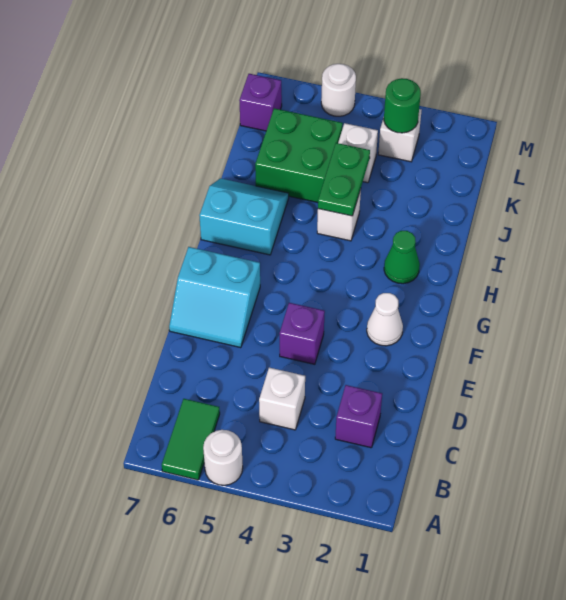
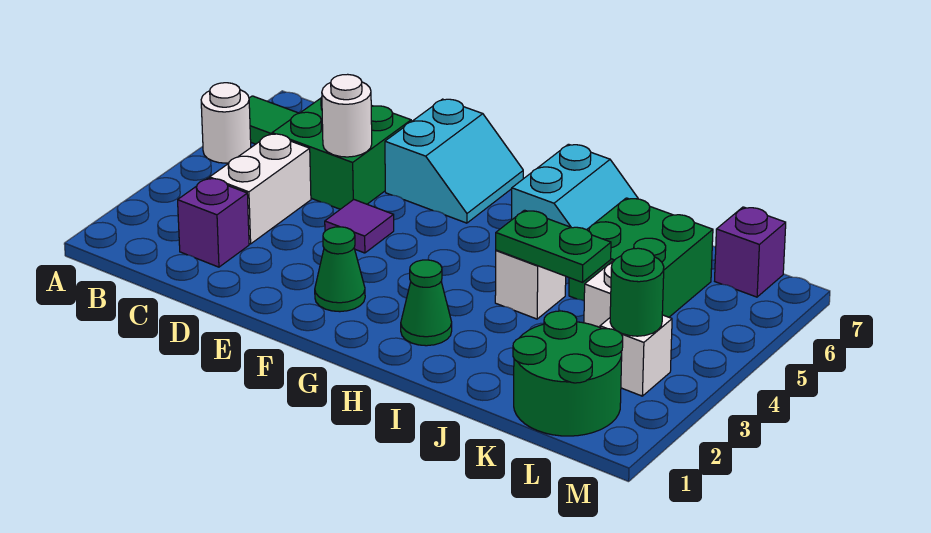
white 1x1 brick [259,368,305,430] -> white 1x2 brick [210,134,311,244]
none -> green 2x2 brick [272,97,411,209]
purple 1x1 brick [279,303,325,364] -> purple 1x1 tile [325,200,394,253]
cyan 2x2 slope [169,247,260,348] -> cyan 2x2 slope turned to [385,99,523,223]
white 1x1 cone [367,293,403,346] -> green 1x1 cone [315,227,365,312]
none -> green 2x2 round brick [513,311,623,436]
white 1x1 round brick [321,64,356,116] -> white 1x1 round brick moved to [322,74,372,157]

